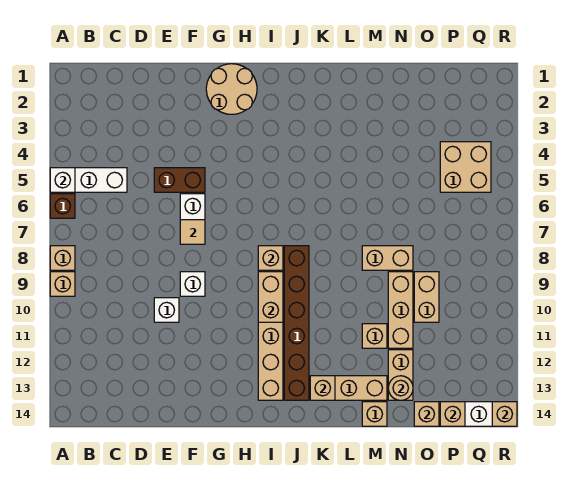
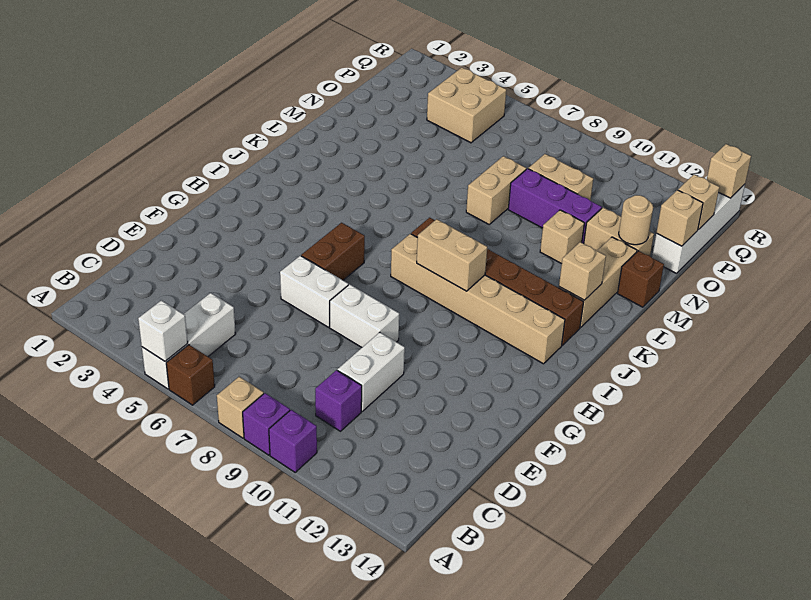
tan 1x1 brick [50,272,75,296] -> purple 1x1 brick [243,393,290,455]
none -> purple 1x1 brick [269,410,317,472]
none -> purple 1x1 brick [315,370,362,431]
brown 1x2 brick [154,168,205,192] -> brown 1x2 brick moved to [301,223,365,280]
white 1x1 brick [154,298,179,322] -> white 1x2 brick [338,332,405,411]
tan 1x1 tile [180,220,205,244] -> none
white 1x1 brick [180,272,205,296] -> white 1x2 brick [330,284,399,347]
tan 2x2 round brick [206,64,257,114] -> none
tan 1x1 brick [258,246,283,270] -> none
tan 1x1 brick [362,402,387,426] -> brown 1x1 brick [618,251,664,307]
tan 1x3 brick [388,272,413,348] -> purple 1x3 brick [508,169,602,243]

